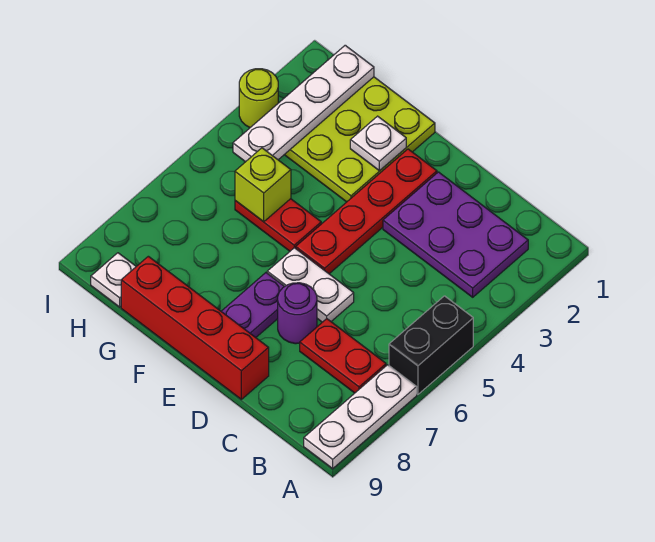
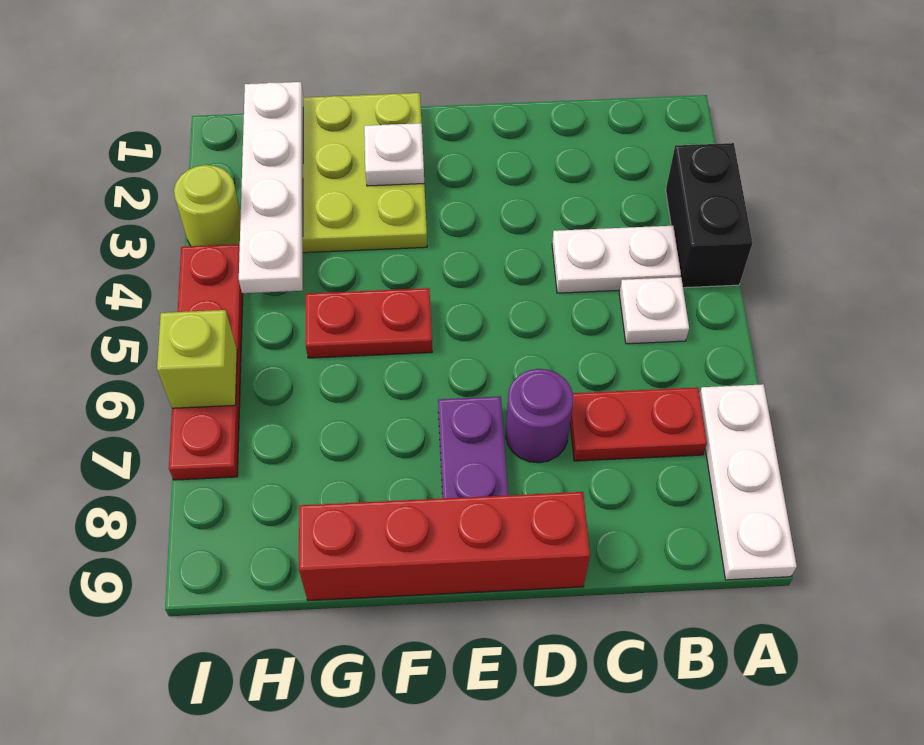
black 1x2 brick [389,296,473,394] -> black 1x2 brick moved to [666,143,753,288]
purple 2x3 plate [383,172,528,297] -> none
white 1x2 plate [267,248,354,322] -> white 1x2 plate moved to [552,226,681,293]
red 1x4 plate [296,149,437,274] -> red 1x4 plate moved to [169,244,243,480]
lime 1x1 brick [235,148,291,222] -> lime 1x1 brick moved to [157,310,237,408]
white 1x1 plate [91,253,136,307] -> white 1x1 plate moved to [619,277,689,344]

